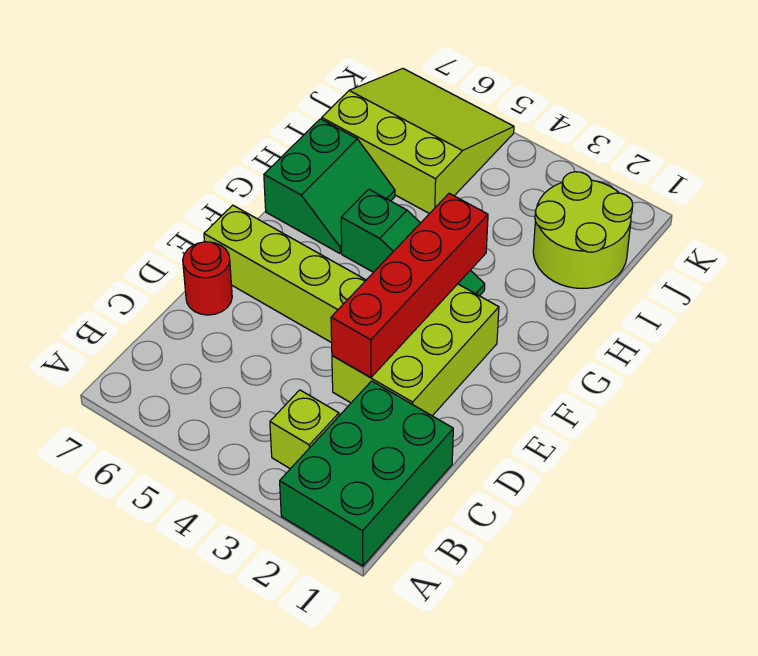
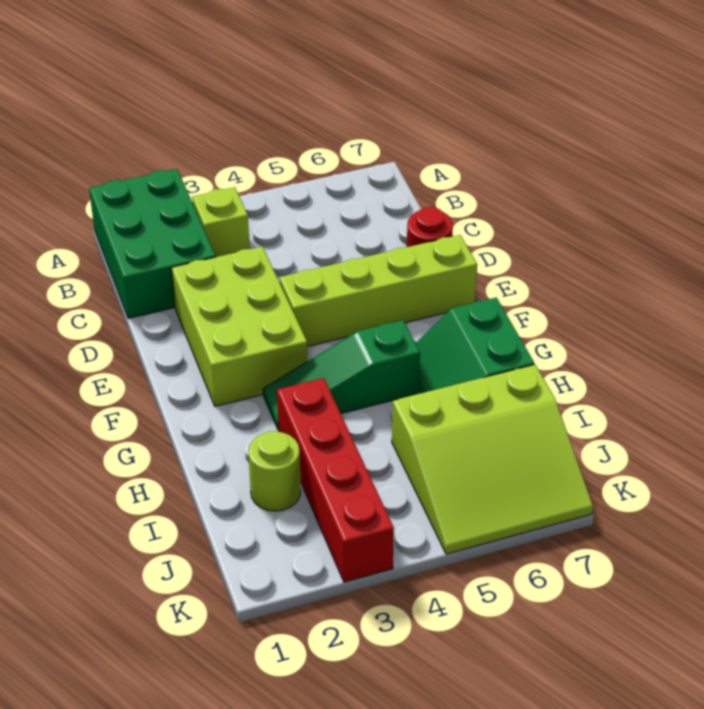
red 1x4 brick [331,193,488,378] -> red 1x4 brick moved to [277,378,394,582]
lime 2x2 round brick [533,172,633,289] -> lime 1x1 round brick [248,431,301,511]

